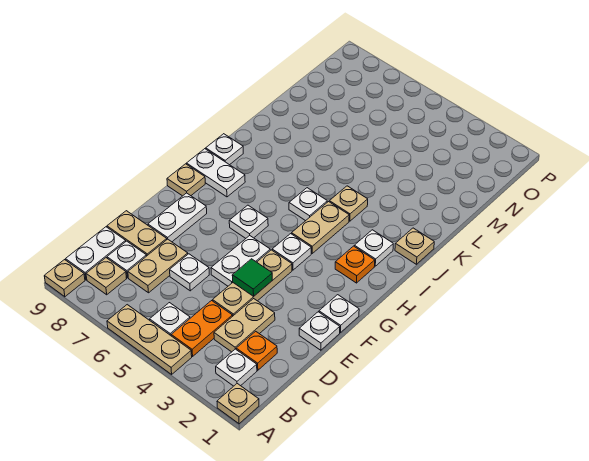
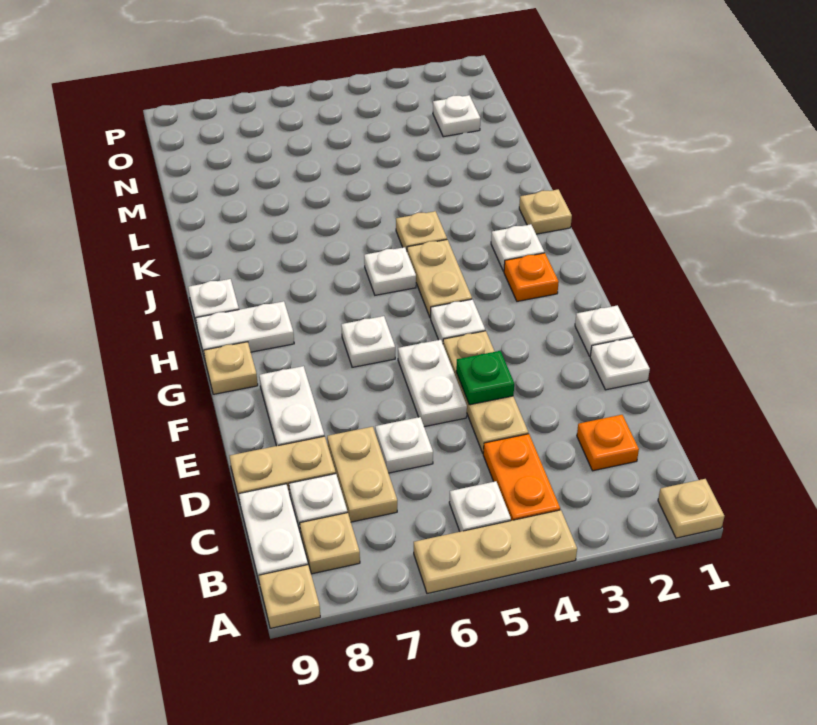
white 1x1 plate [216,349,257,386] -> white 1x1 plate moved to [433,95,480,137]
tan 1x2 plate [214,299,275,352] -> none
green 1x1 tile [232,259,272,296] -> green 1x1 plate [456,351,514,405]

